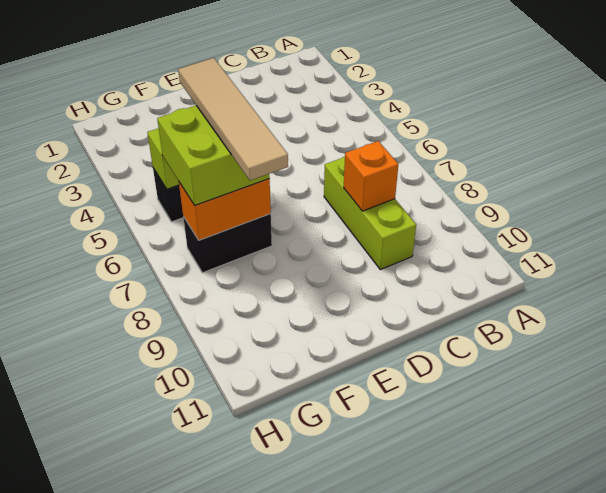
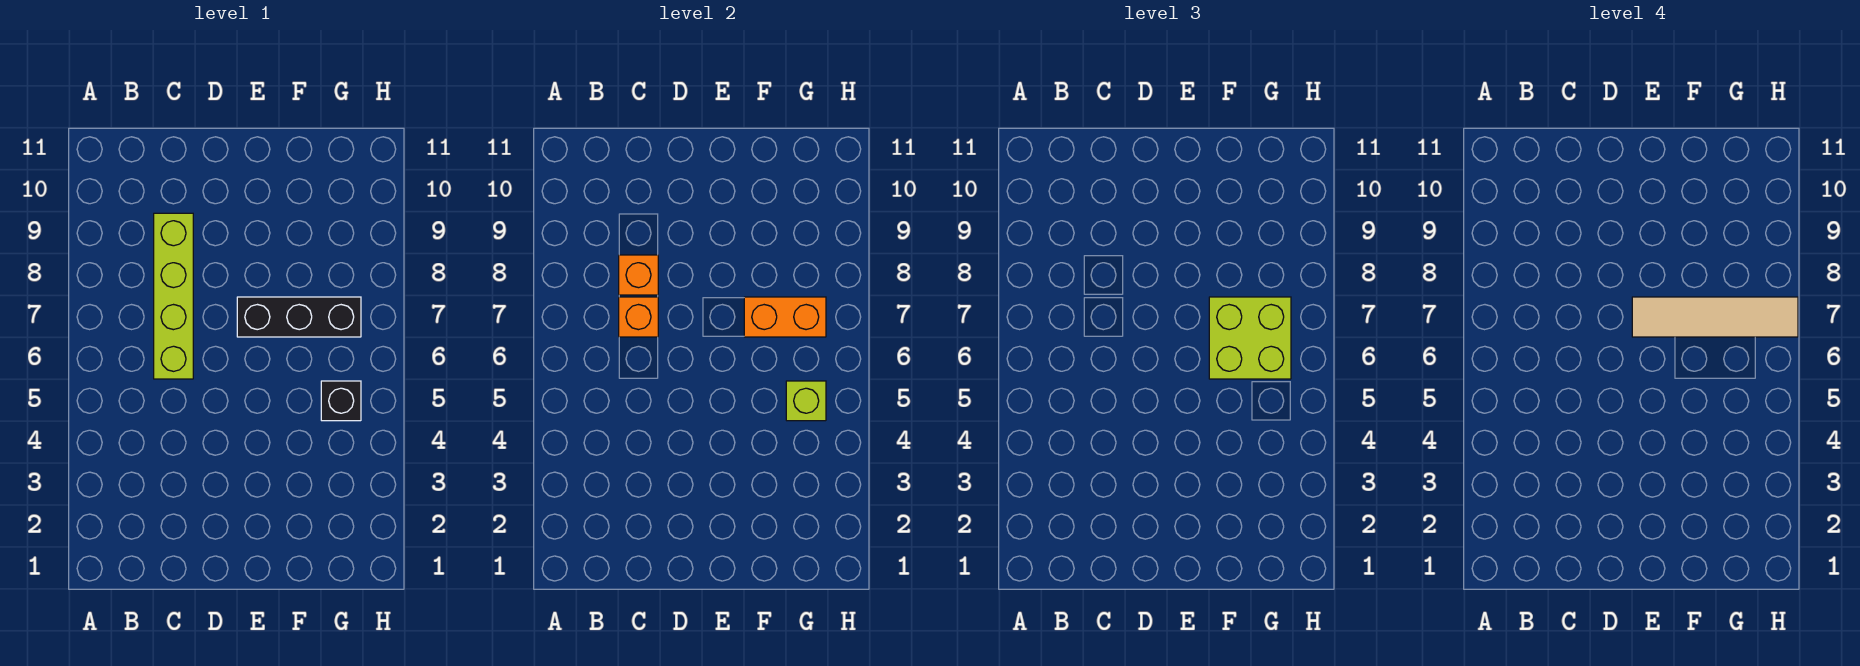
lime 1x3 brick [324,156,416,270] -> lime 1x4 brick [154,213,193,379]
none -> orange 1x1 brick [619,297,658,337]
tan 1x4 tile [178,58,288,181] -> tan 1x4 tile turned to [1632,297,1798,337]
black 1x2 brick [183,214,272,273] -> black 1x3 brick [237,297,361,337]

